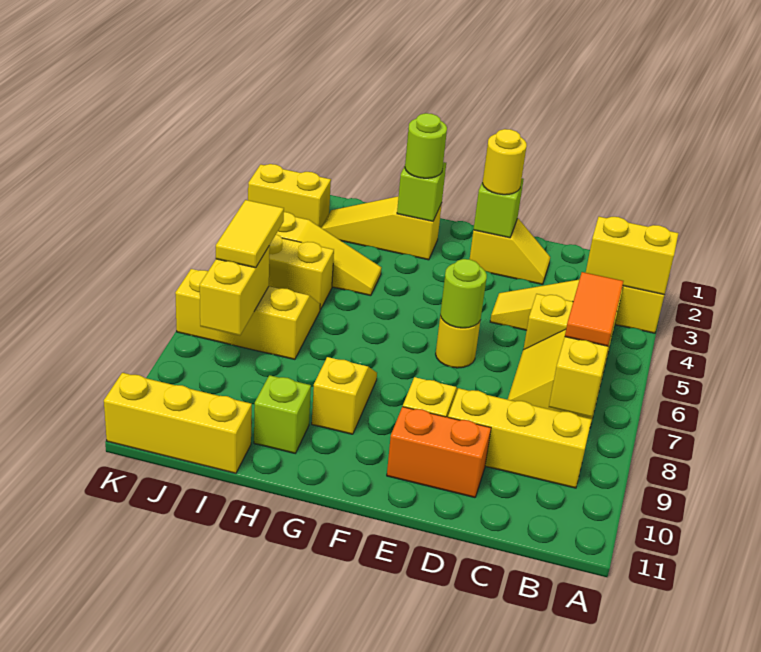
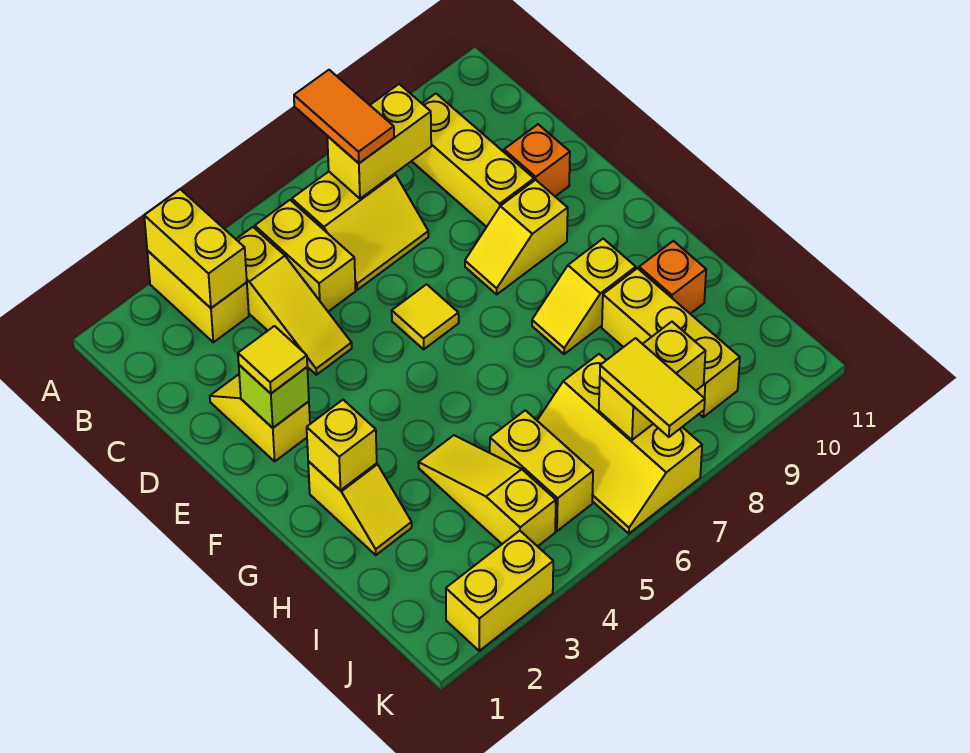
orange 1x2 tile [565,272,623,346] -> orange 1x2 tile turned to [294,70,394,163]
orange 1x2 brick [387,407,491,497] -> orange 1x1 brick [504,124,570,196]
yellow 1x1 round brick [483,129,527,195] -> yellow 1x1 tile [238,326,307,393]
yellow 1x1 round brick [436,316,480,368] -> yellow 1x1 tile [392,284,459,349]
lime 1x1 round brick [440,259,487,328] -> none
yellow 1x3 slope [321,196,442,260] -> yellow 1x2 slope [308,461,412,555]
lime 1x1 brick [397,162,446,221] -> yellow 1x1 brick [307,400,377,490]
lime 1x1 round brick [405,113,447,178] -> none
lime 1x1 brick [254,375,311,453] -> orange 1x1 brick [639,241,706,314]
yellow 1x3 brick [104,373,252,473] -> yellow 1x3 brick moved to [602,268,740,417]
yellow 1x2 brick [248,164,331,227] -> yellow 1x2 brick turned to [446,531,553,651]
yellow 1x2 tile [216,200,284,268] -> yellow 1x2 tile turned to [600,338,705,437]

